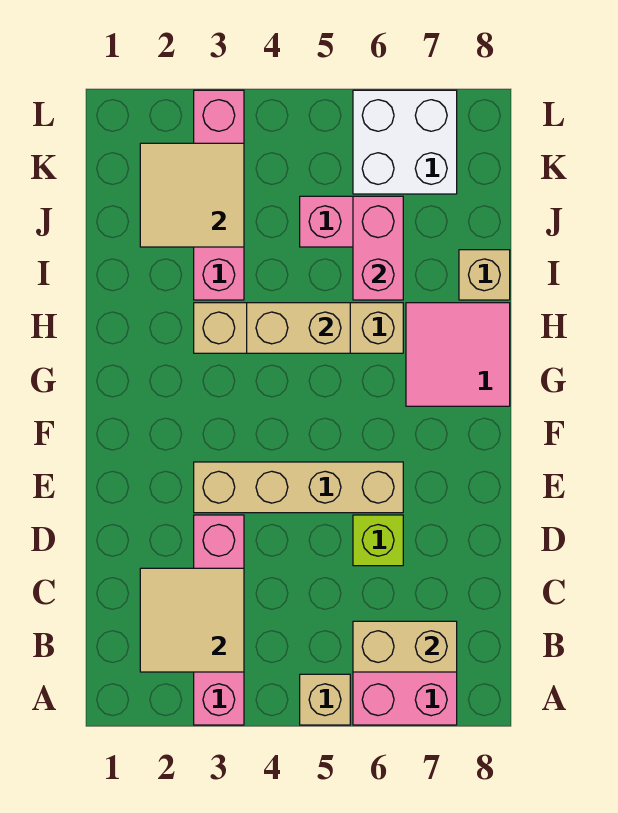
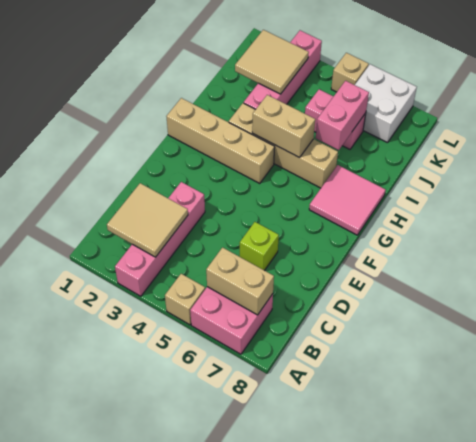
tan 1x4 brick [194,462,403,513] -> tan 1x4 brick moved to [166,98,275,183]
tan 1x1 brick [459,250,510,300] -> tan 1x1 brick moved to [331,53,369,92]

